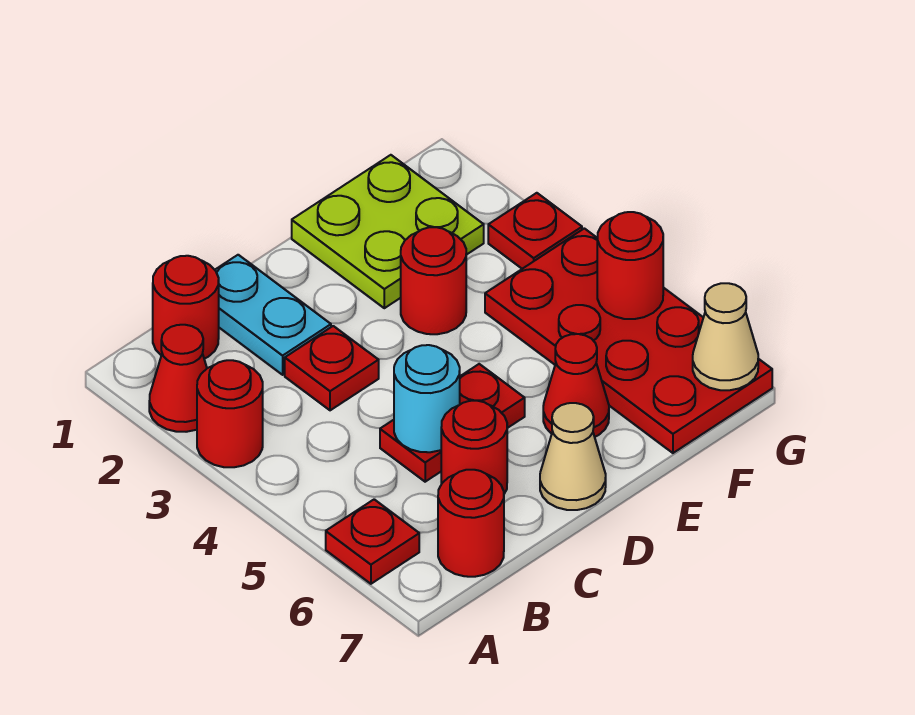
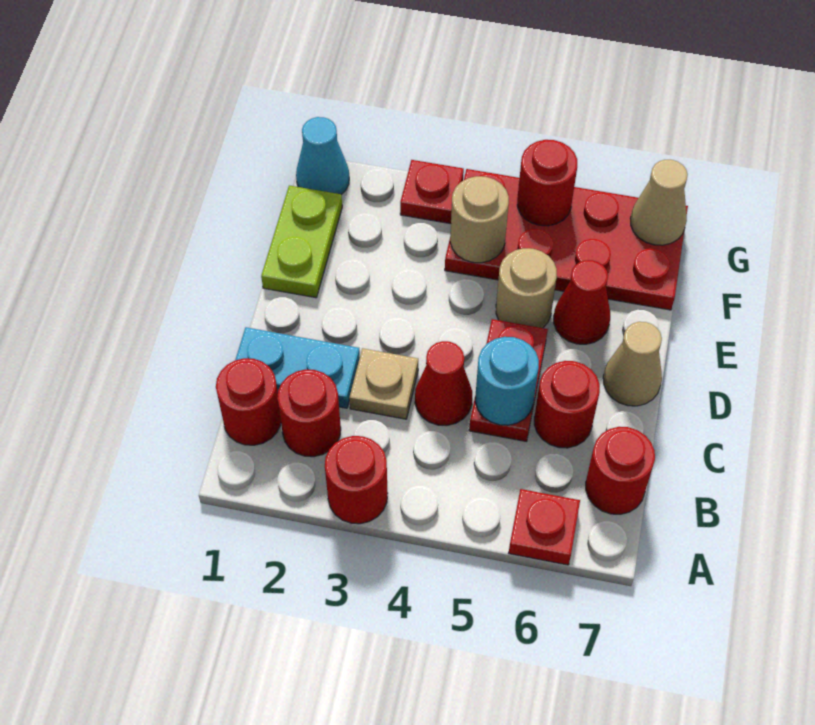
red 1x1 cone [149,325,207,432] -> red 1x1 cone moved to [415,341,472,426]
red 1x1 plate [285,326,379,410] -> tan 1x1 plate [349,348,418,419]
lime 2x2 plate [292,155,484,308] -> lime 1x2 plate [261,186,342,298]
red 1x1 round brick [401,227,466,334] -> red 1x1 round brick moved to [277,369,341,457]
none -> tan 1x1 round brick [496,248,557,328]
none -> tan 1x1 round brick [450,176,509,263]
none -> cyan 1x1 cone [296,117,349,195]

